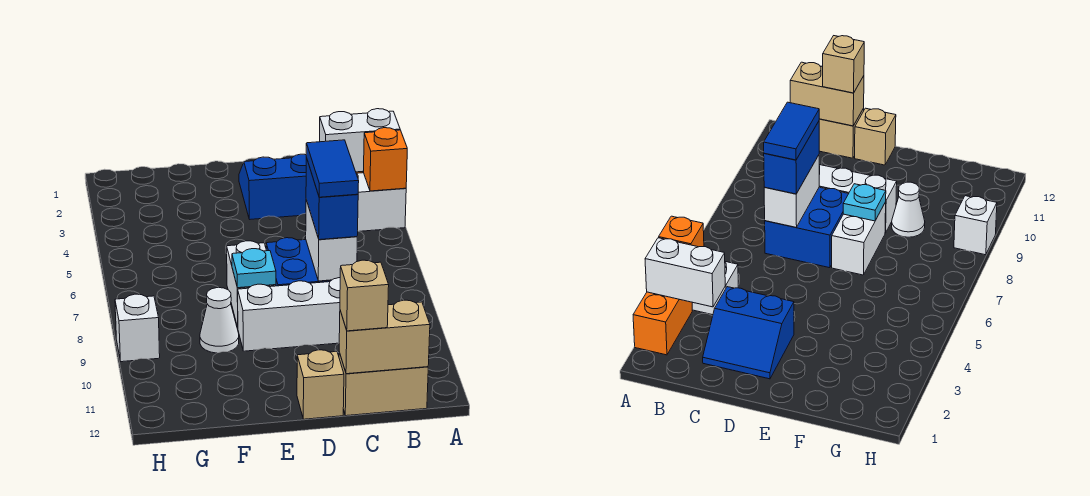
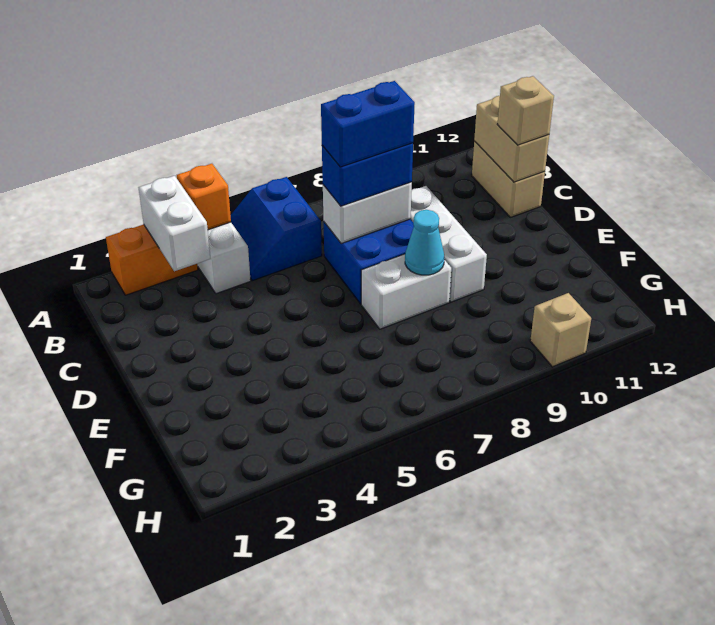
blue 2x2 slope [239,154,306,219] -> blue 2x2 slope moved to [231,177,322,281]
blue 1x2 tile [306,140,359,197] -> blue 1x2 brick [321,81,415,167]
tan 1x1 brick [297,350,344,419] -> tan 1x1 brick moved to [530,293,592,367]
cyan 1x1 plate [232,249,276,288] -> cyan 1x1 cone [405,210,444,275]
white 1x1 cone [200,288,239,353] -> none
white 1x1 brick [115,294,160,362] -> none

